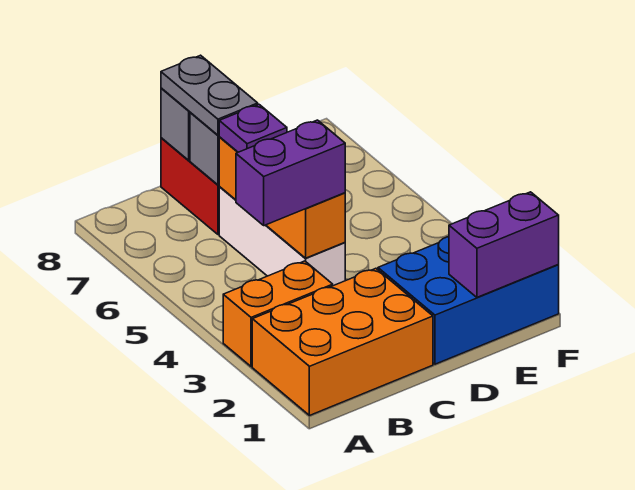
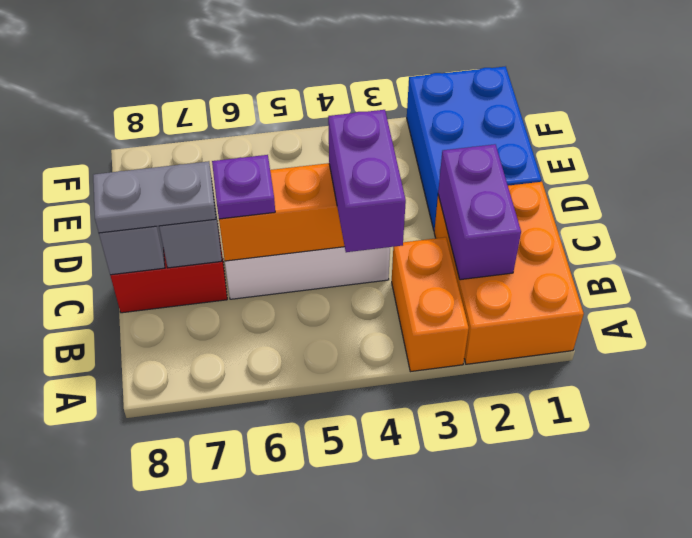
purple 1x2 brick [449,192,559,297] -> purple 1x2 brick moved to [438,144,521,280]

